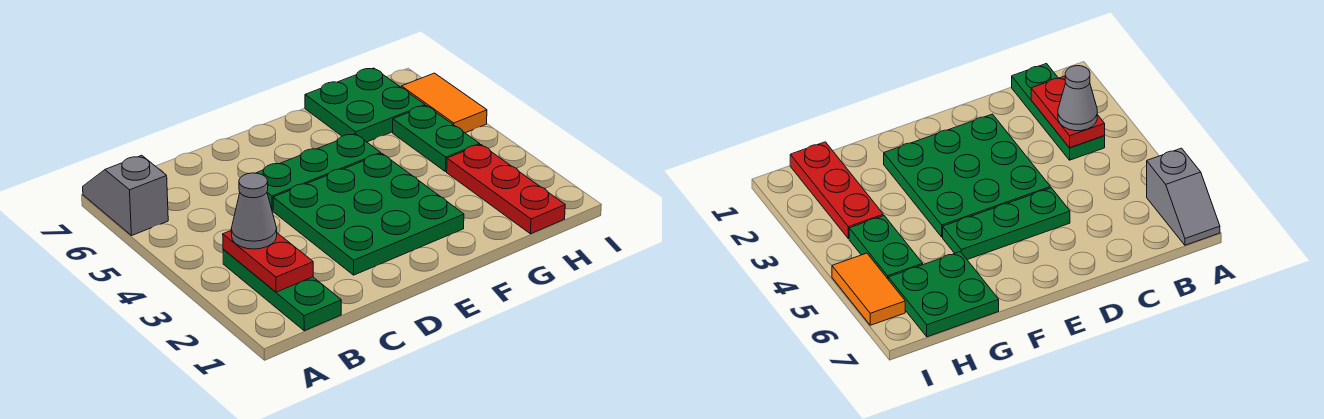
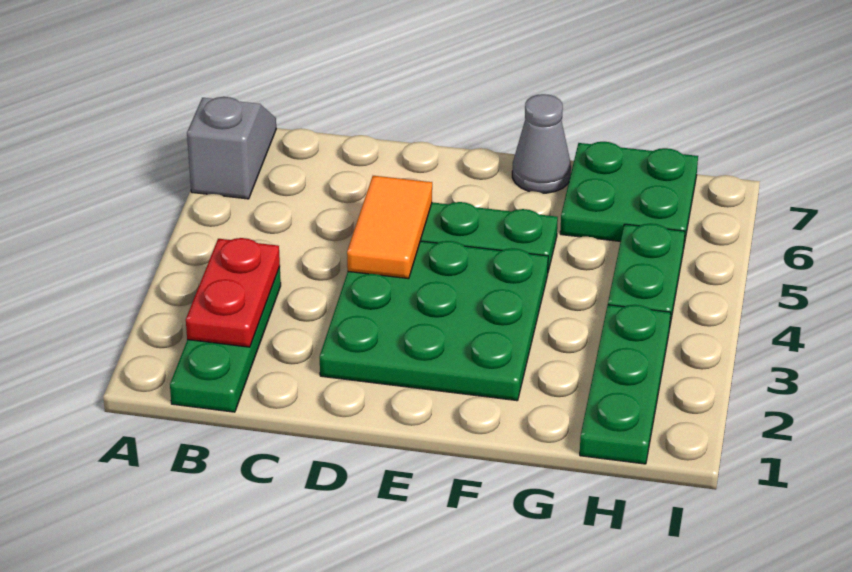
grey 1x1 cone [231,173,277,249] -> grey 1x1 cone moved to [512,94,571,193]
red 1x3 plate [447,145,565,234] -> green 1x3 plate [580,305,671,464]
orange 1x2 tile [402,73,487,133] -> orange 1x2 tile moved to [347,176,432,279]

